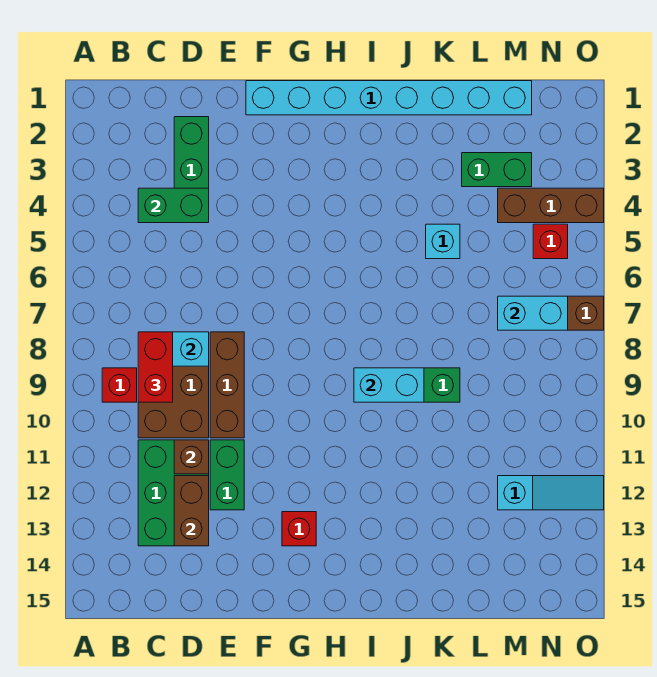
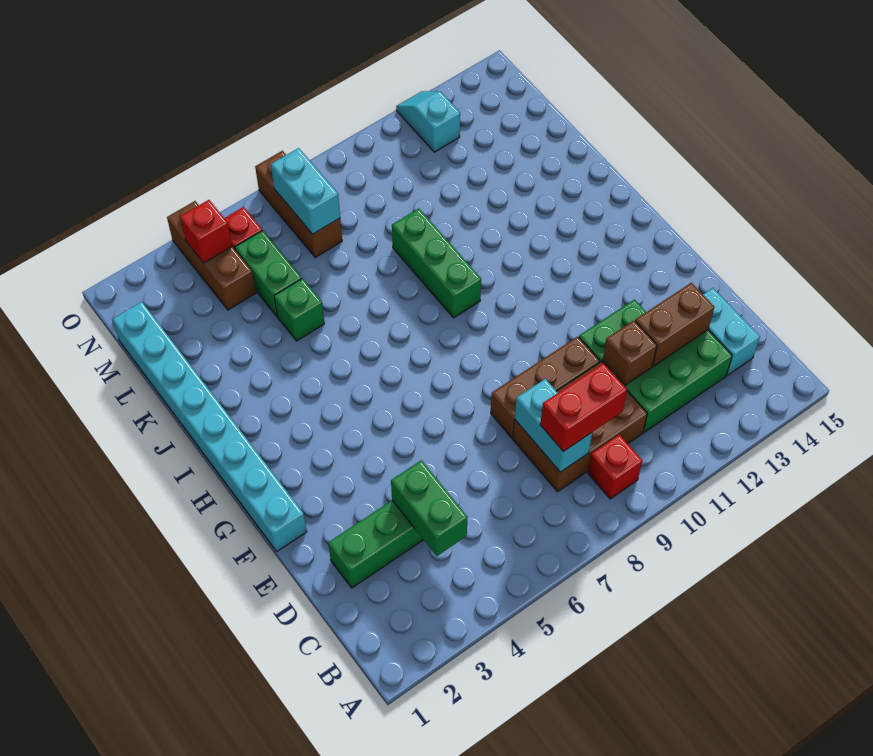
red 1x1 brick [282,512,316,546] -> red 1x1 brick moved to [180,200,232,263]
cyan 1x2 brick [354,368,424,402] -> cyan 1x2 brick moved to [703,288,760,375]
cyan 1x1 brick [426,224,460,259] -> green 1x1 brick [274,279,324,341]
green 1x2 brick [462,153,532,187] -> green 1x2 brick moved to [235,230,302,316]
cyan 1x3 slope [498,476,604,510] -> cyan 1x2 slope [396,91,460,152]

